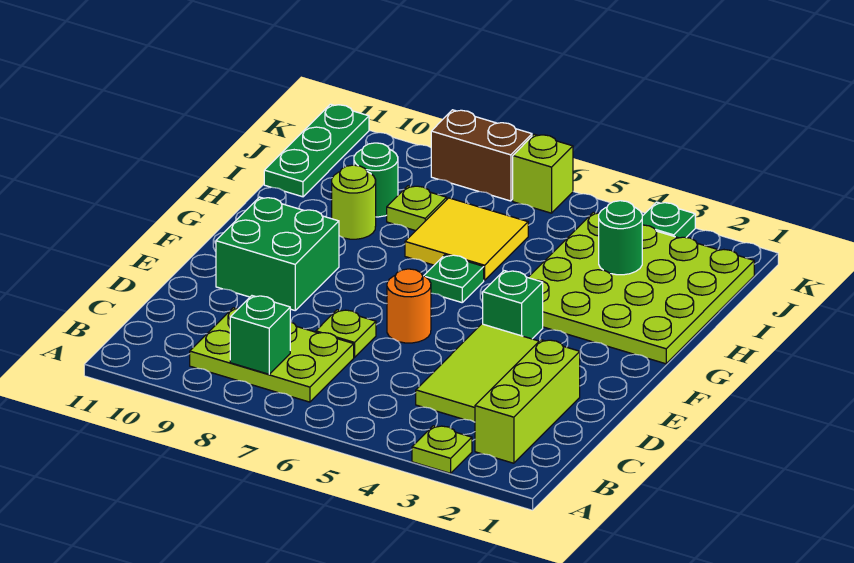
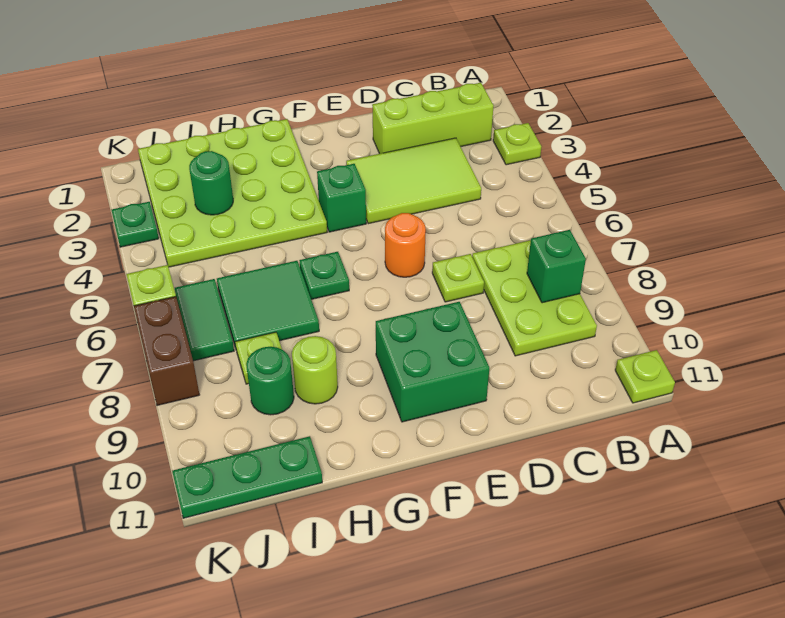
none -> lime 1x1 plate [615,350,675,403]
yellow 2x2 tile [405,198,528,280] -> green 2x2 tile [217,261,319,348]
none -> green 1x2 tile [175,279,234,361]

